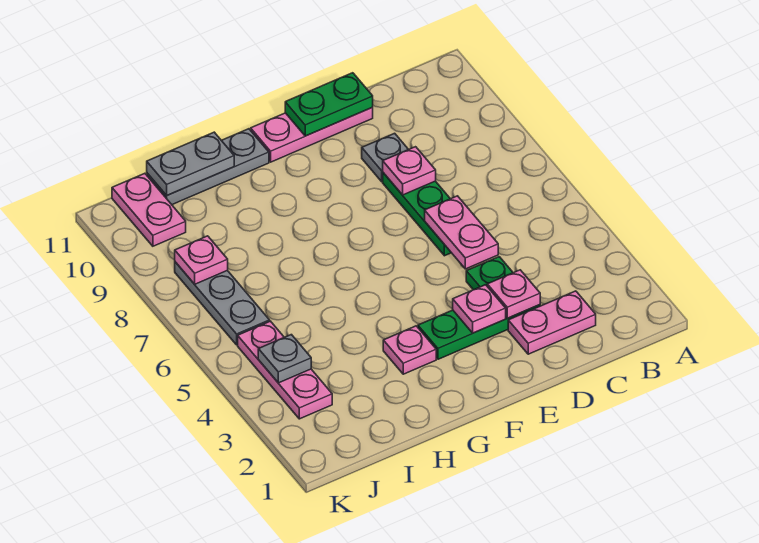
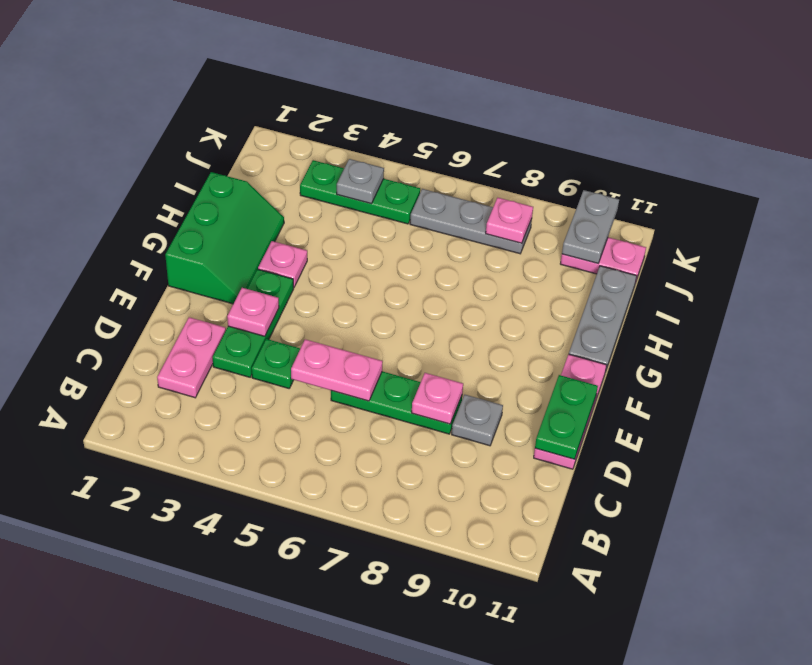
pink 1x1 plate [487,270,540,318] -> none
none -> green 2x3 slope [165,172,284,304]
grey 1x2 plate [147,132,234,196] -> grey 1x2 plate moved to [562,190,619,263]
pink 1x3 plate [238,321,332,419] -> green 1x3 plate [300,160,420,224]

